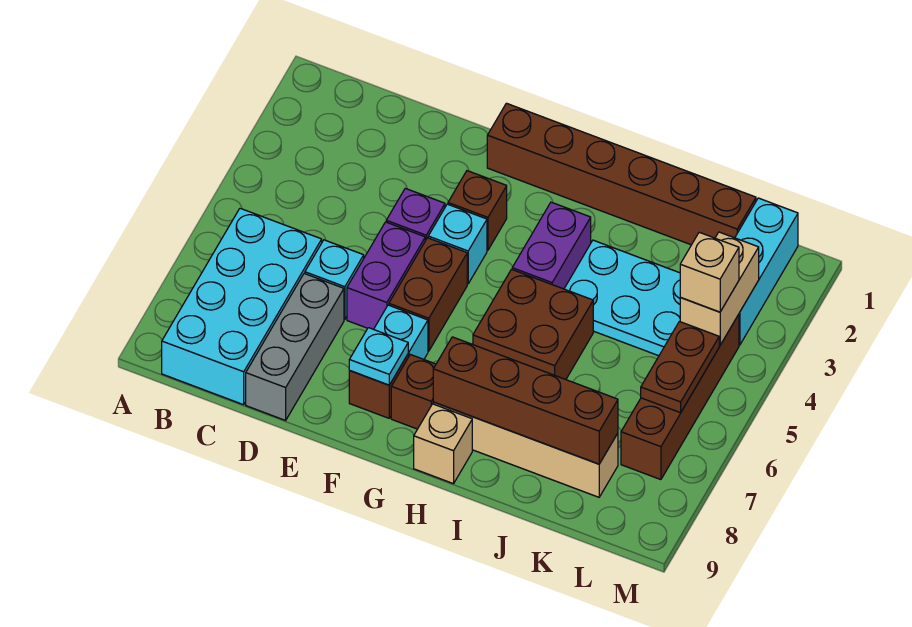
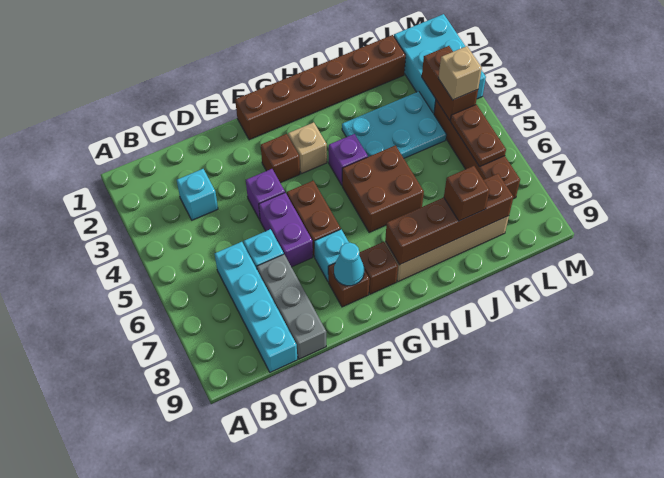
cyan 2x4 brick [162,208,322,405] -> cyan 1x4 brick [215,242,297,372]
cyan 1x1 brick [428,204,487,284] -> cyan 1x1 brick moved to [177,169,218,220]
cyan 1x1 plate [349,328,408,385] -> cyan 1x1 cone [334,243,364,286]
purple 1x2 brick [512,202,591,289] -> purple 1x1 brick [329,134,368,185]
tan 1x1 brick [414,404,472,484] -> tan 1x1 brick moved to [288,122,327,174]
none -> brown 1x1 brick [444,166,490,221]
cyan 1x3 brick [735,198,798,345] -> cyan 2x3 brick [394,14,486,114]
tan 1x2 brick [680,232,759,345] -> brown 1x2 brick [422,46,478,120]

